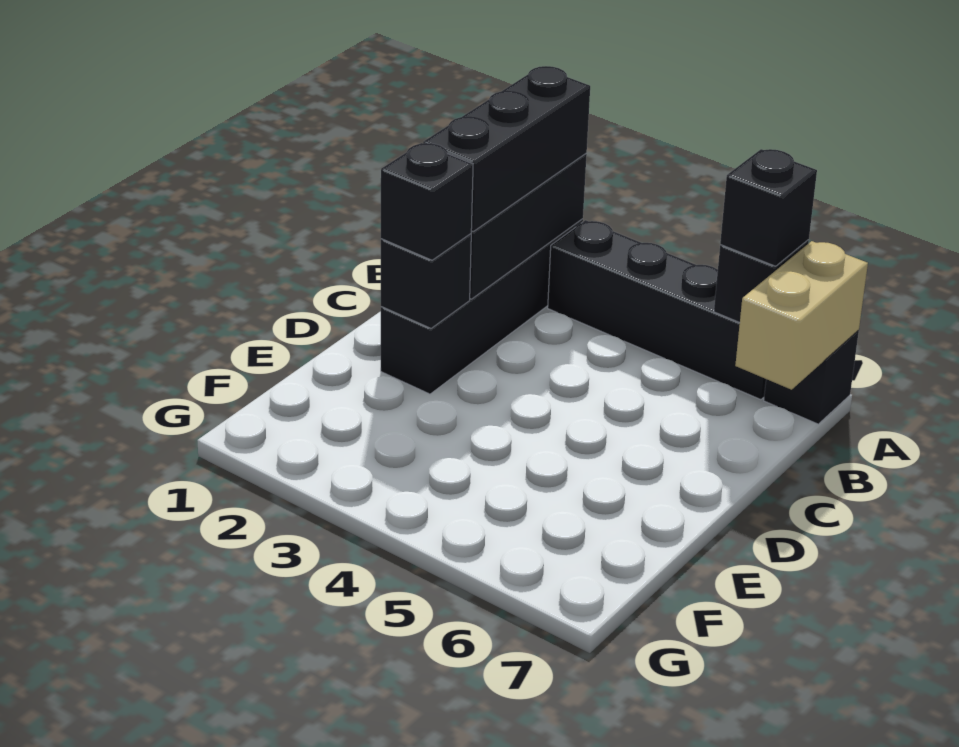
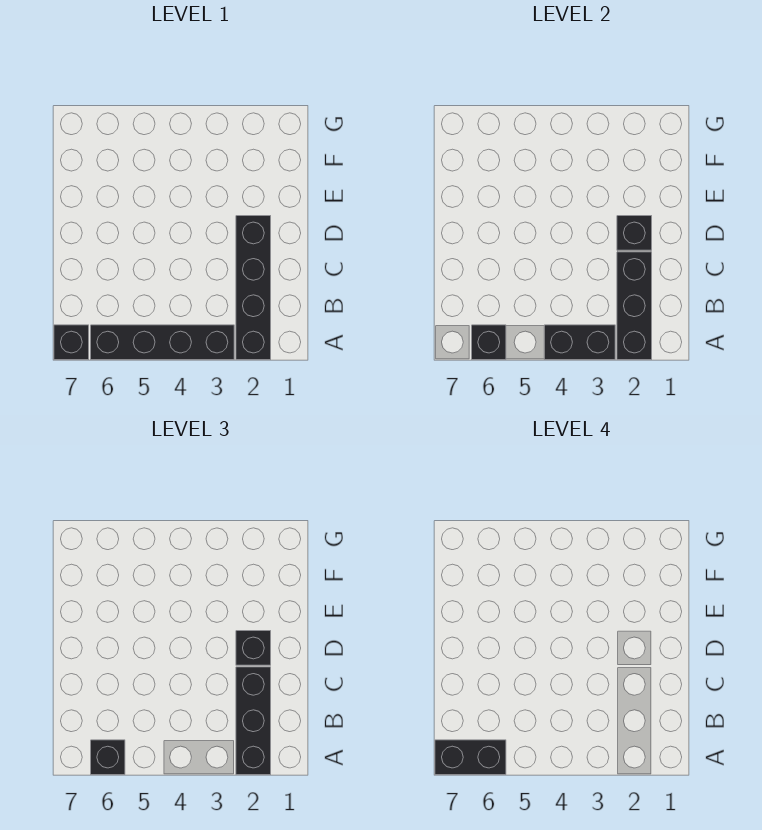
none -> black 1x2 brick [544,325,615,360]
none -> black 1x2 brick [435,740,506,775]
tan 1x2 brick [735,241,868,390] -> none

